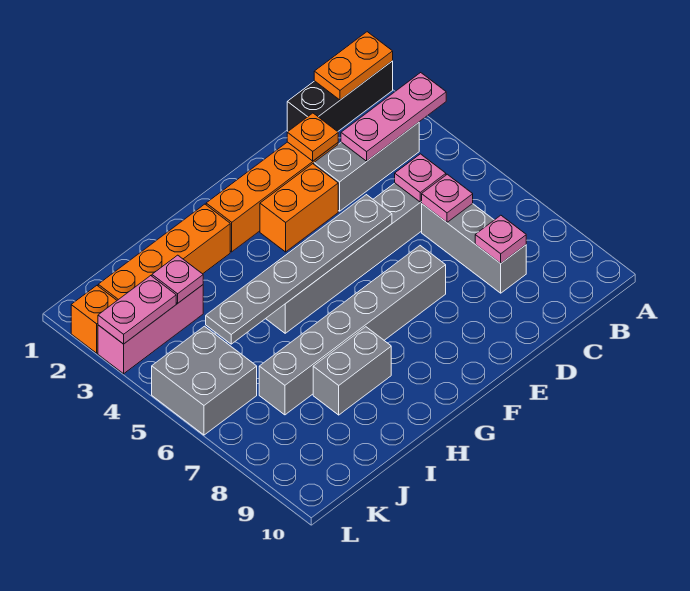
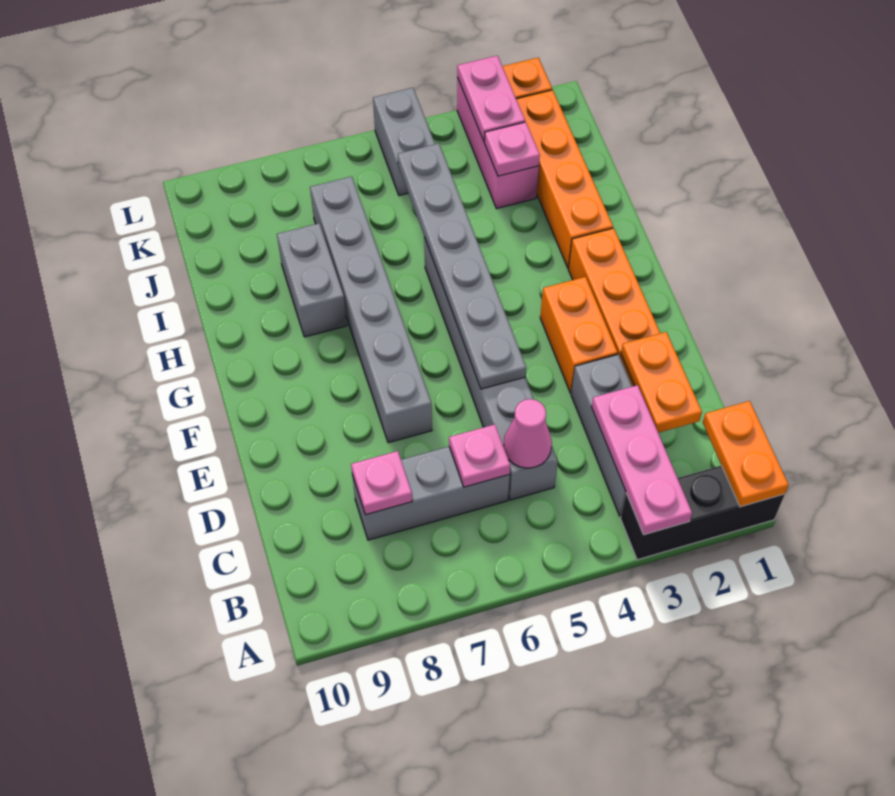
black 1x3 brick [287,61,393,132] -> black 1x3 brick turned to [620,466,785,560]
pink 1x1 plate [395,154,446,202] -> pink 1x1 cone [503,399,552,468]
orange 1x1 plate [287,113,338,161] -> orange 1x2 plate [621,332,702,433]
grey 2x2 brick [152,326,257,435] -> grey 1x2 brick [373,88,435,196]

